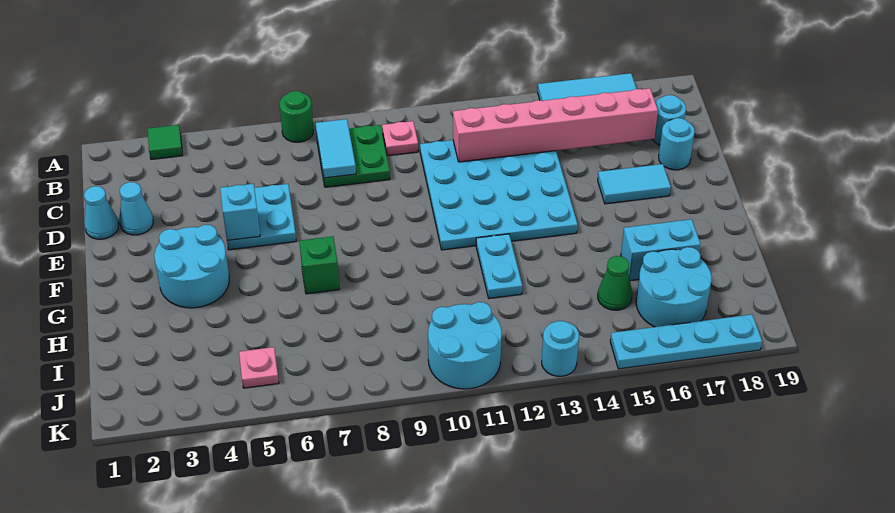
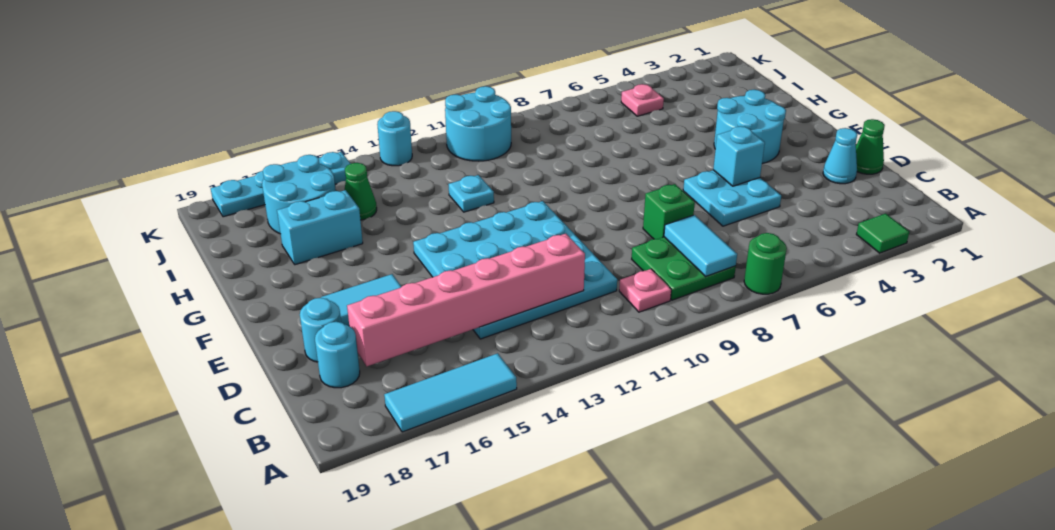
cyan 1x1 cone [84,186,119,239] -> green 1x1 cone [856,119,885,174]
green 1x1 brick [299,236,339,294] -> green 1x1 brick moved to [643,184,695,239]
cyan 1x2 plate [476,234,522,299] -> cyan 1x1 plate [449,175,494,212]

